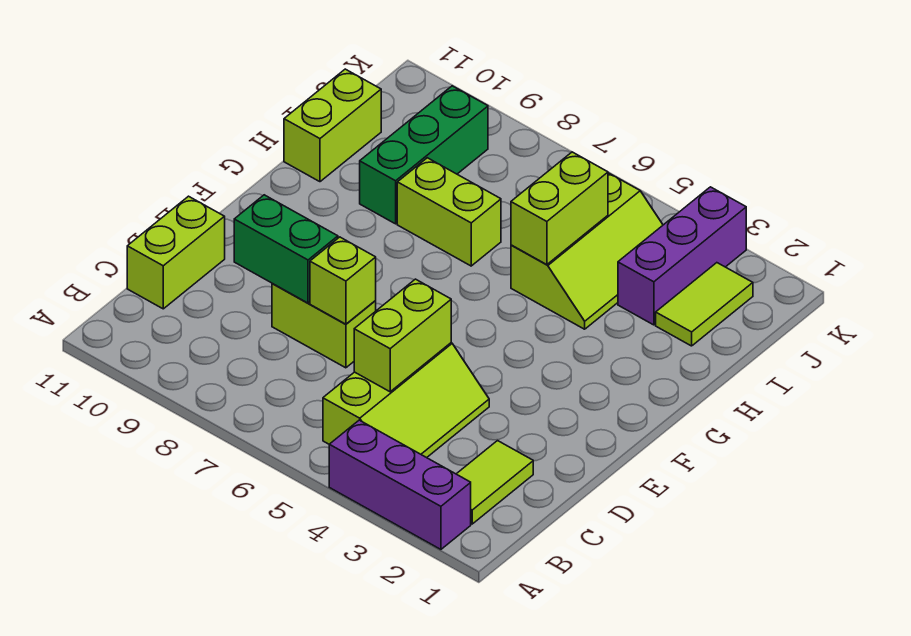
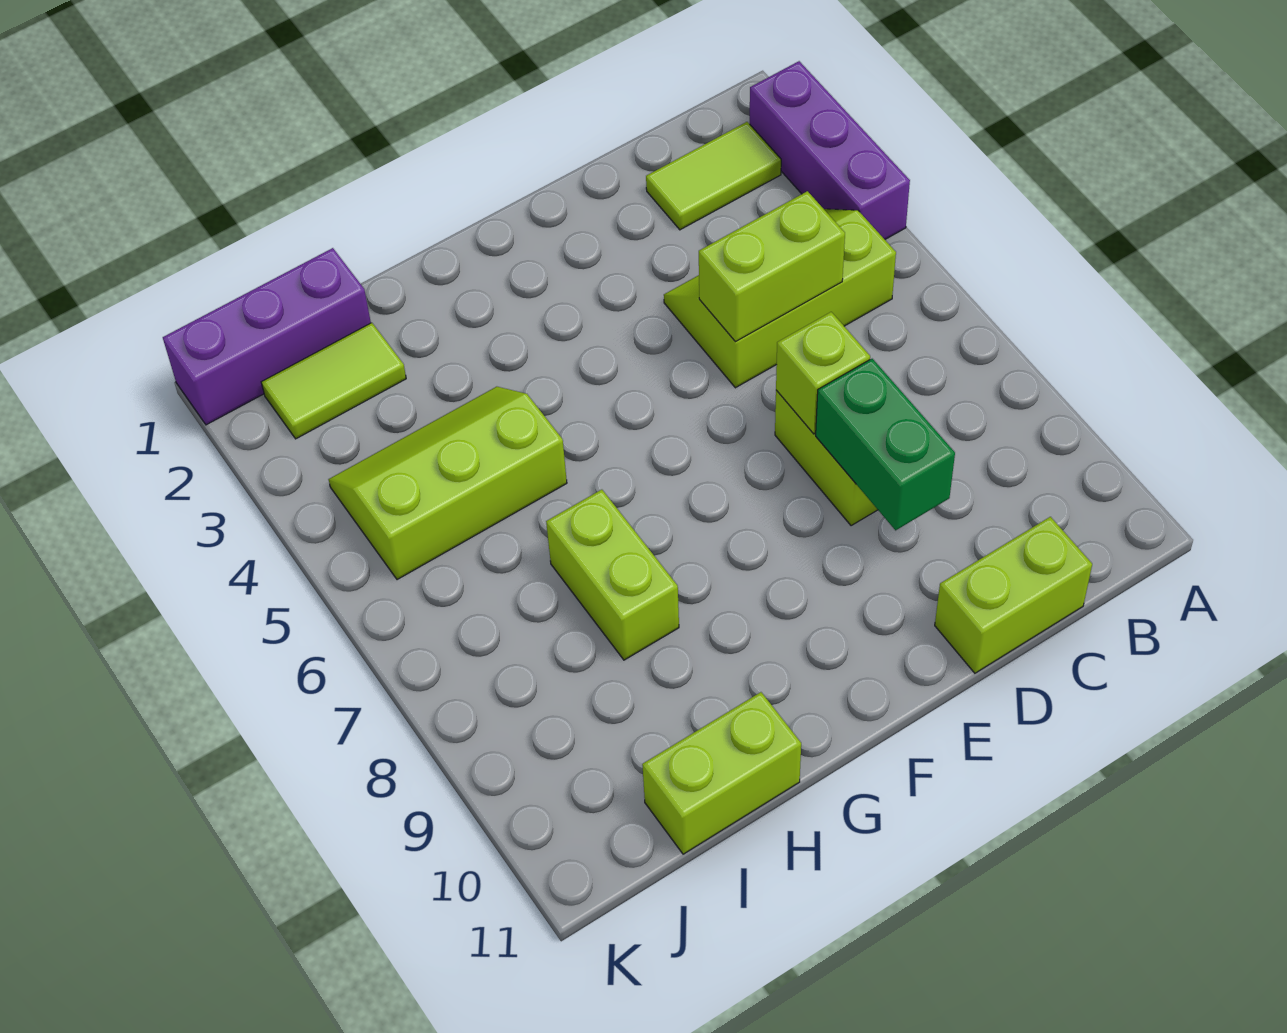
lime 1x2 brick [511,152,608,265] -> none
green 1x3 brick [360,86,488,224] -> none
purple 1x3 brick [618,187,746,325] -> purple 1x3 brick moved to [163,248,371,425]

